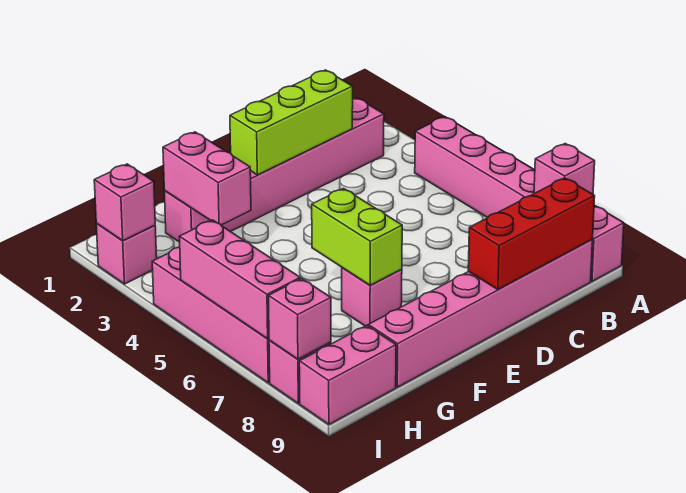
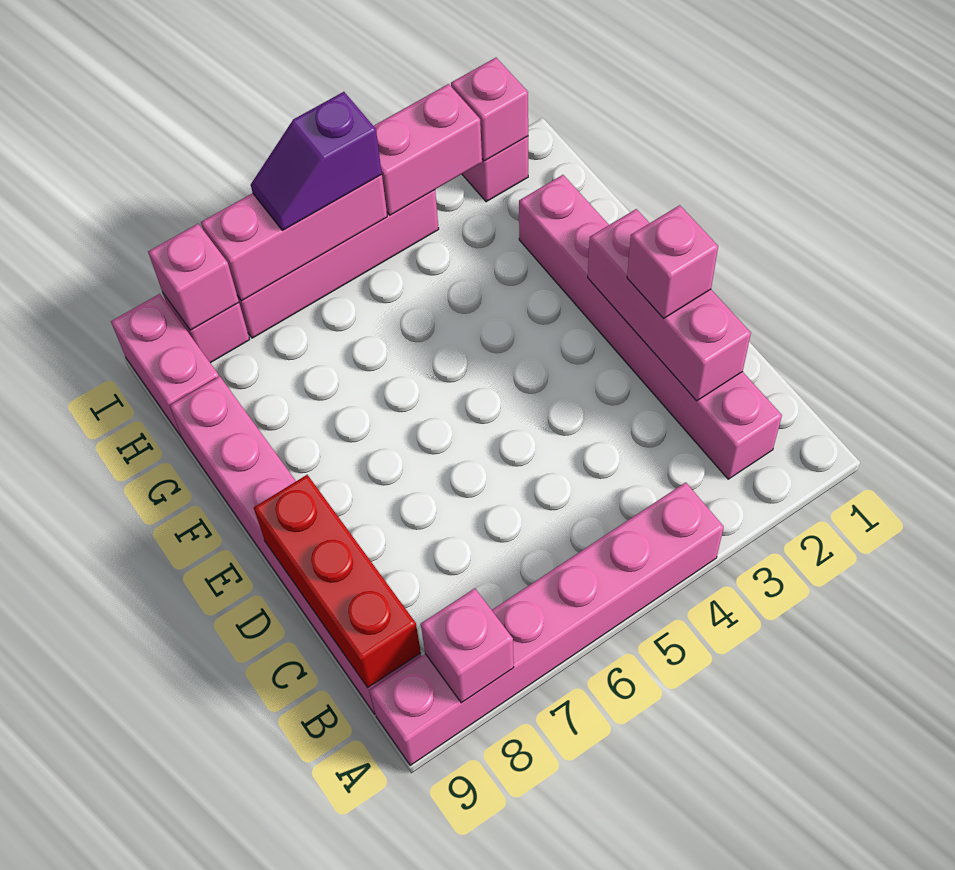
lime 1x3 brick [230,70,353,175] -> pink 1x3 brick [588,209,751,401]
lime 1x2 brick [312,188,402,285] -> none
pink 1x1 brick [342,268,402,326] -> pink 1x1 brick moved to [627,205,718,318]
pink 1x2 brick [163,132,251,225] -> pink 1x2 brick moved to [374,84,482,215]
none -> purple 1x2 slope [251,92,382,230]

